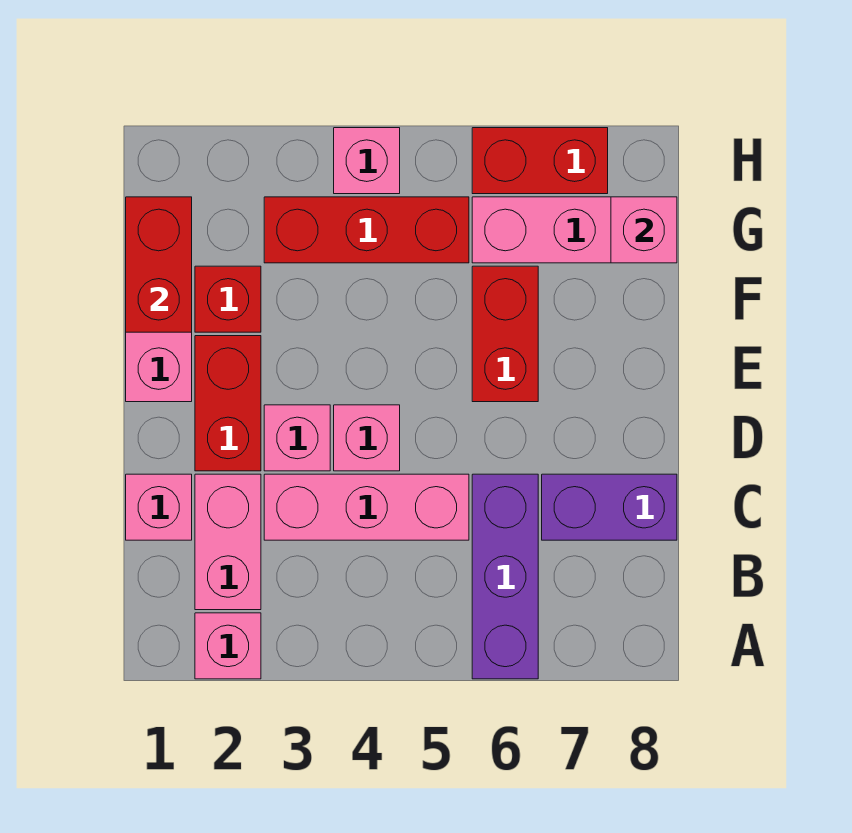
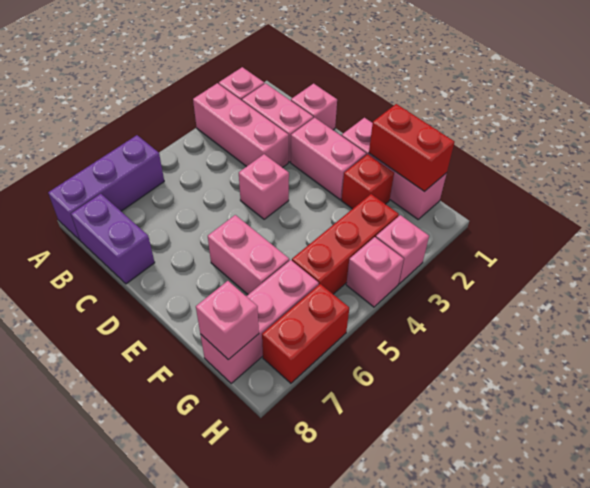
purple 1x3 brick [472,474,538,679] -> purple 1x3 brick turned to [48,135,164,240]
pink 1x3 brick [264,474,469,540] -> pink 1x3 brick turned to [193,83,289,168]
purple 1x2 brick [542,474,677,540] -> purple 1x2 brick turned to [71,194,155,284]
red 1x2 brick [195,336,261,471] -> pink 1x2 brick [291,118,366,200]
pink 1x1 brick [264,405,330,471] -> pink 1x1 brick moved to [376,215,429,284]
red 1x2 brick [472,266,538,402] -> pink 1x2 brick [208,215,289,294]

